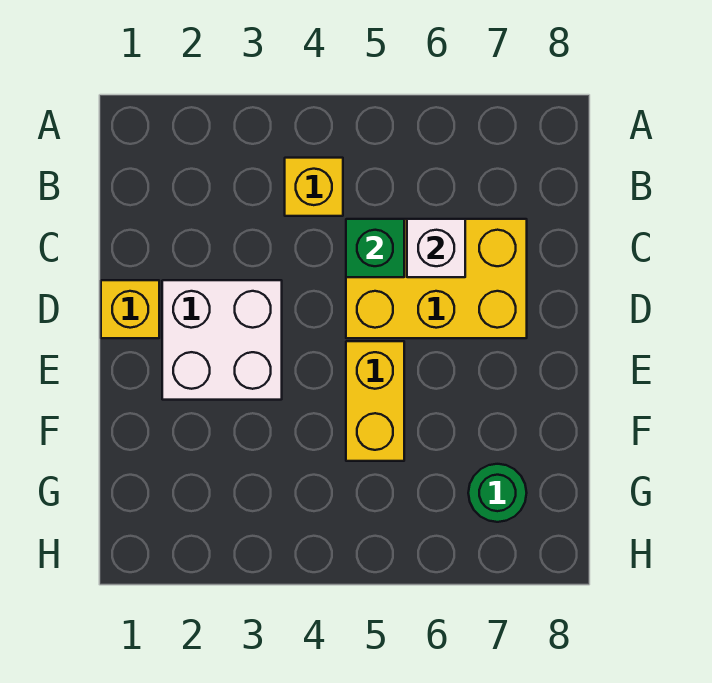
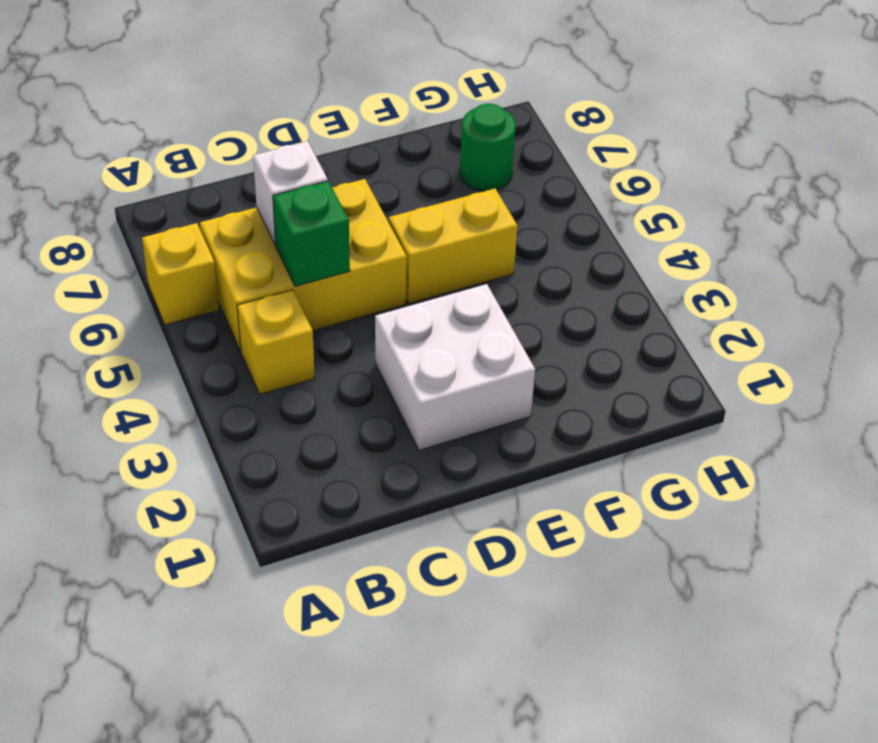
yellow 2x3 brick [346,219,527,338] -> yellow 2x3 brick turned to [200,179,407,351]
yellow 1x1 brick [101,280,159,338] -> yellow 1x1 brick moved to [142,223,219,325]

